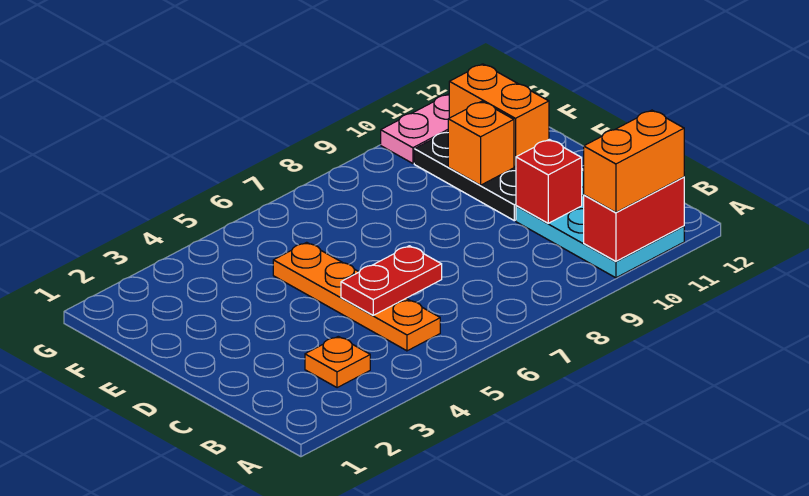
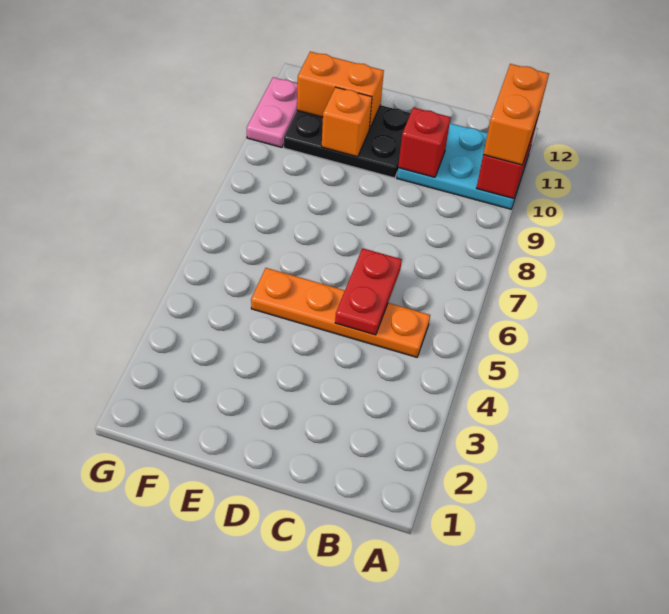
orange 1x1 plate [305,336,370,388] -> none

